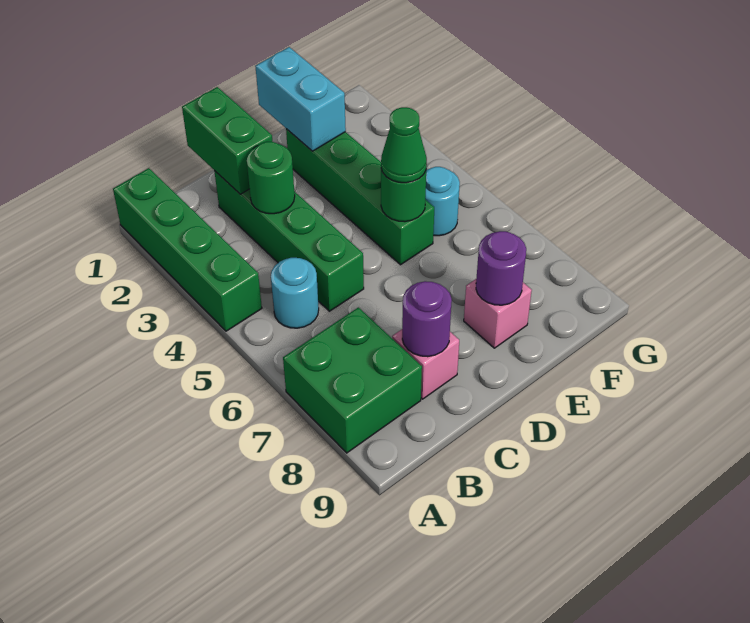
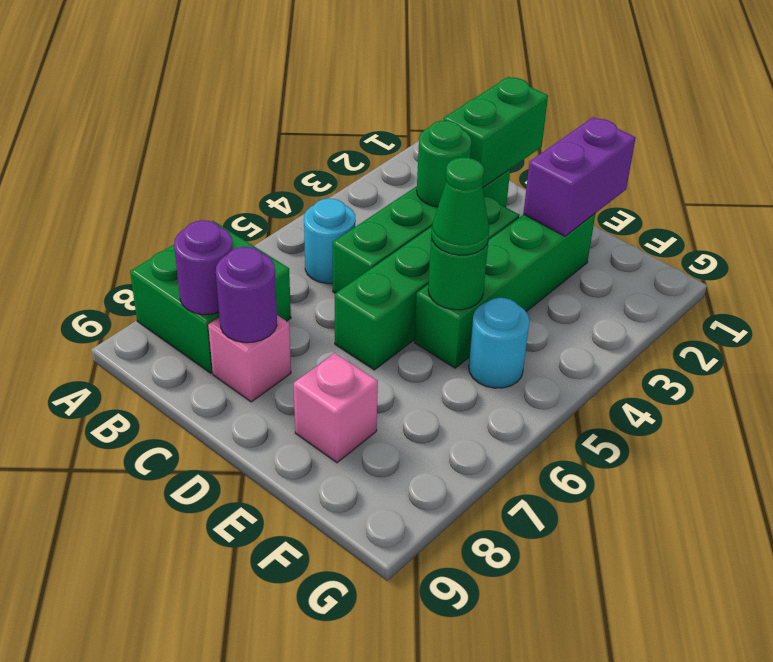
green 1x4 brick [113,168,262,331] -> green 1x4 brick moved to [335,196,520,370]
cyan 1x2 brick [255,47,346,151] -> purple 1x2 brick [523,117,635,236]
purple 1x1 round brick [476,231,526,305] -> purple 1x1 round brick moved to [174,220,233,315]

